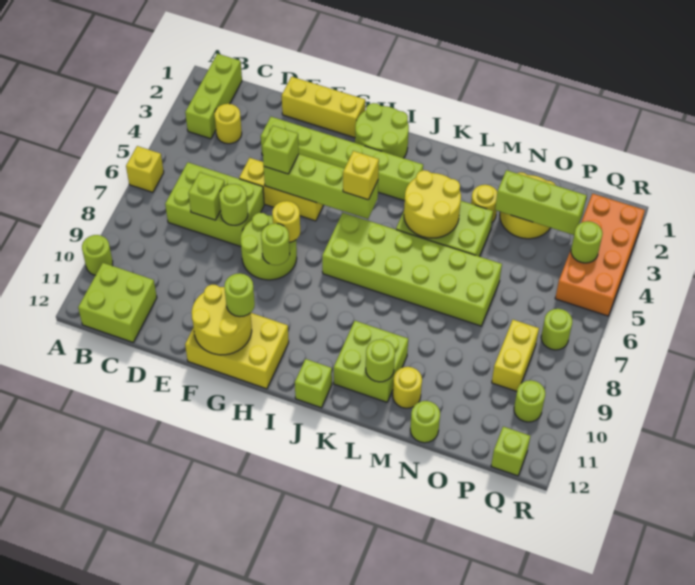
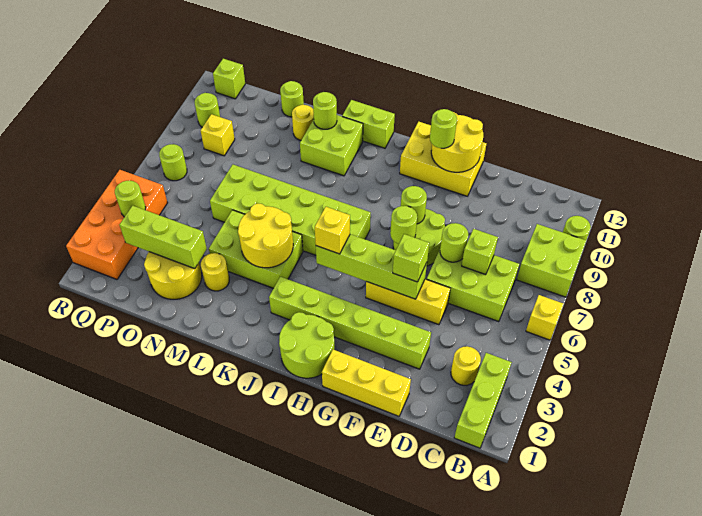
lime 2x2 brick [78,263,157,342] -> lime 2x2 brick moved to [517,224,586,297]
yellow 1x1 round brick [272,201,300,242] -> lime 1x1 round brick [390,206,417,244]
lime 1x1 brick [295,359,332,408] -> lime 1x2 brick [342,100,395,148]
yellow 1x2 brick [492,320,539,391] -> yellow 1x1 brick [201,114,235,156]

